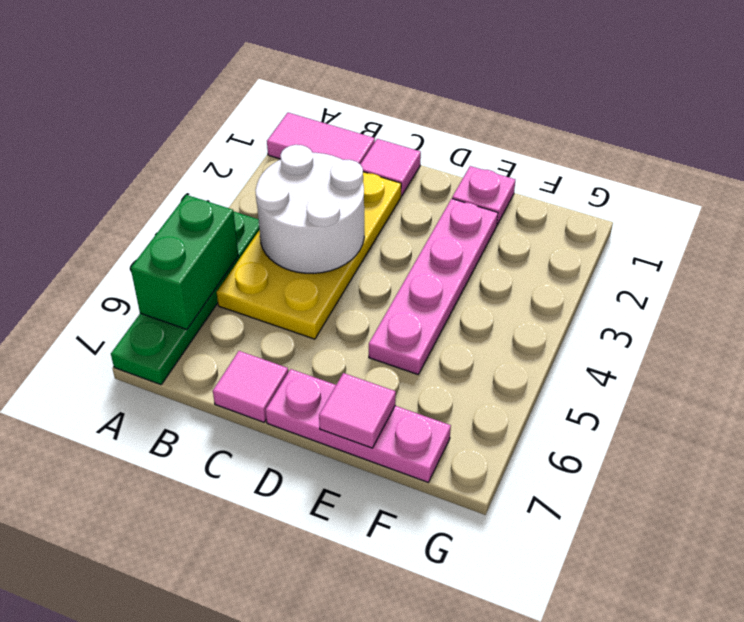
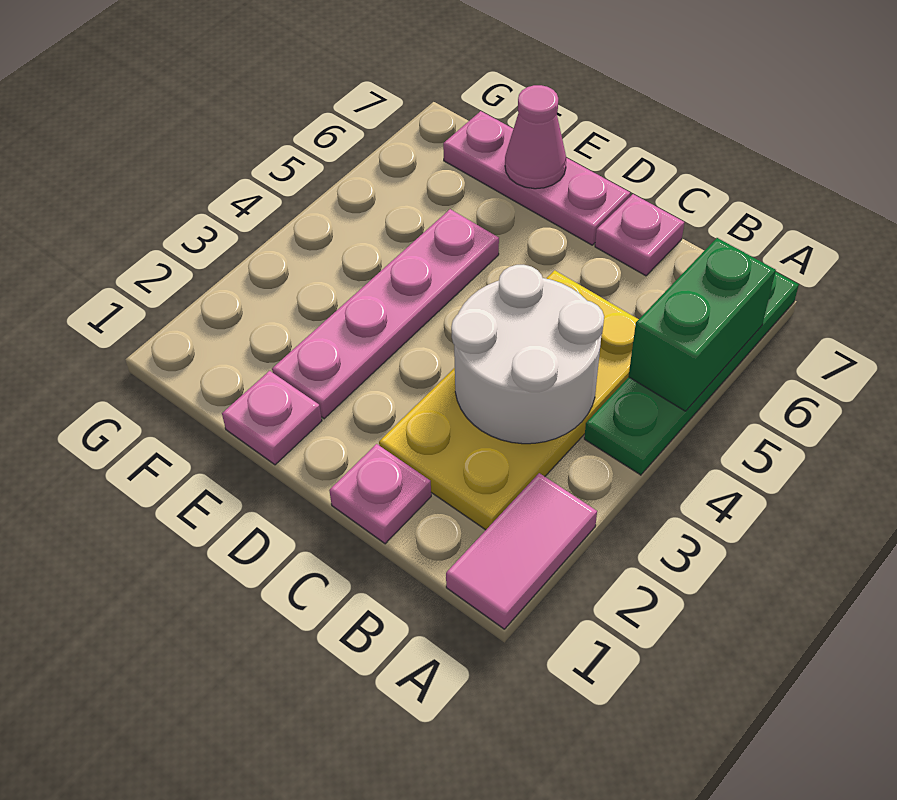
pink 1x2 tile [267,113,375,164] -> pink 1x2 tile turned to [446,473,597,629]
pink 1x1 tile [360,139,421,196] -> pink 1x1 plate [329,444,431,544]
pink 1x1 tile [213,351,288,422] -> pink 1x1 plate [595,194,685,276]
pink 1x1 tile [319,373,396,448] -> pink 1x1 cone [505,85,566,189]

